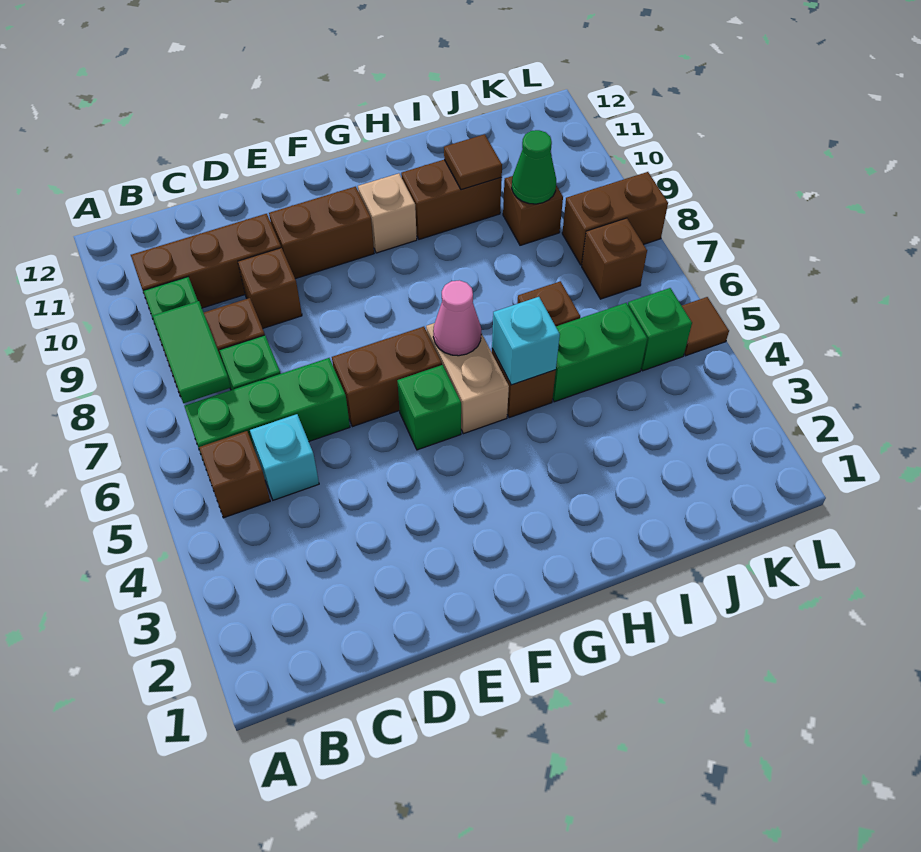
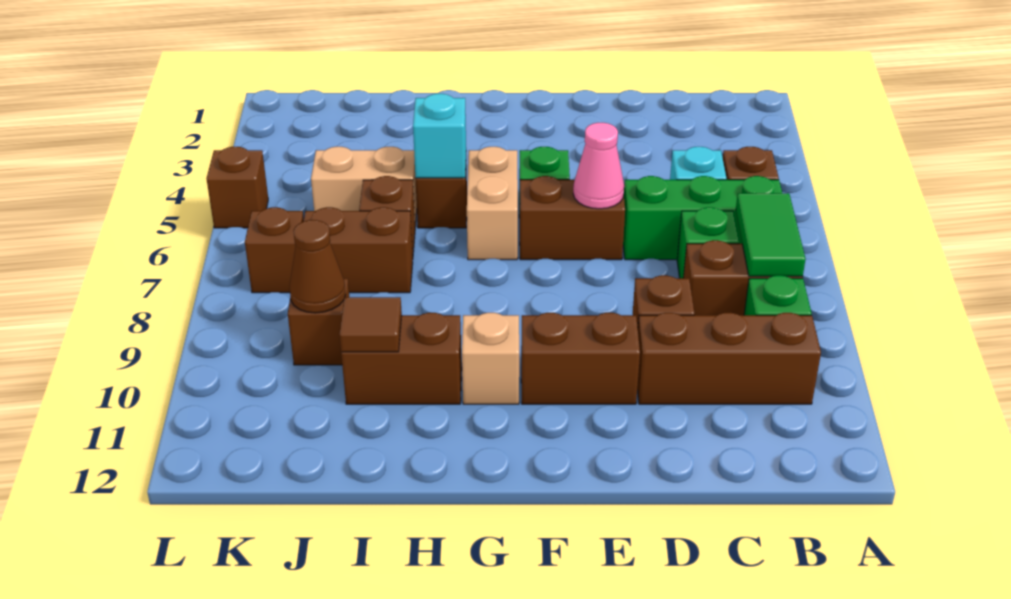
pink 1x1 cone [433,280,481,356] -> pink 1x1 cone moved to [573,123,624,209]
green 1x2 brick [553,303,647,402] -> tan 1x2 brick [311,147,417,226]
green 1x1 cone [512,130,556,204] -> brown 1x1 cone [290,220,346,313]
green 1x1 brick [628,288,692,371] -> none
brown 1x2 brick [562,172,668,265] -> brown 1x2 brick moved to [304,207,413,293]
brown 1x1 tile [682,297,729,356] -> brown 1x1 brick [206,147,268,228]

